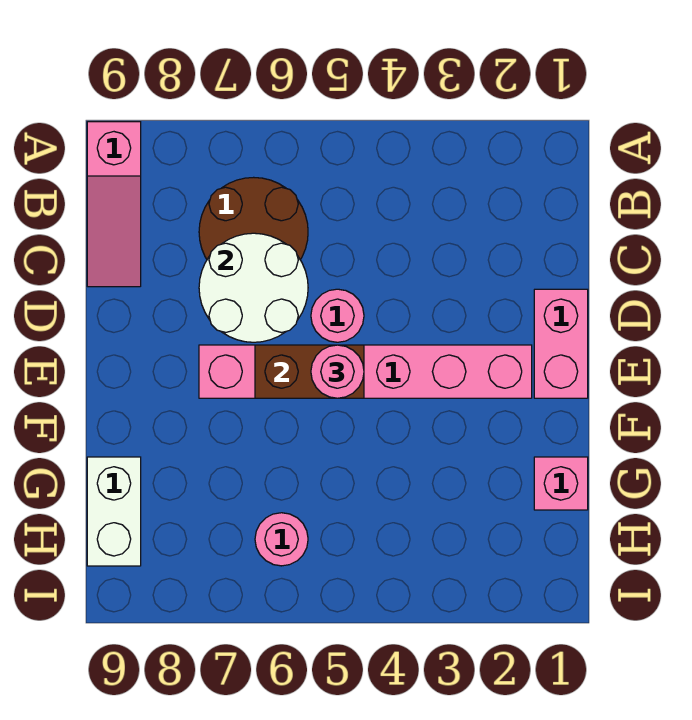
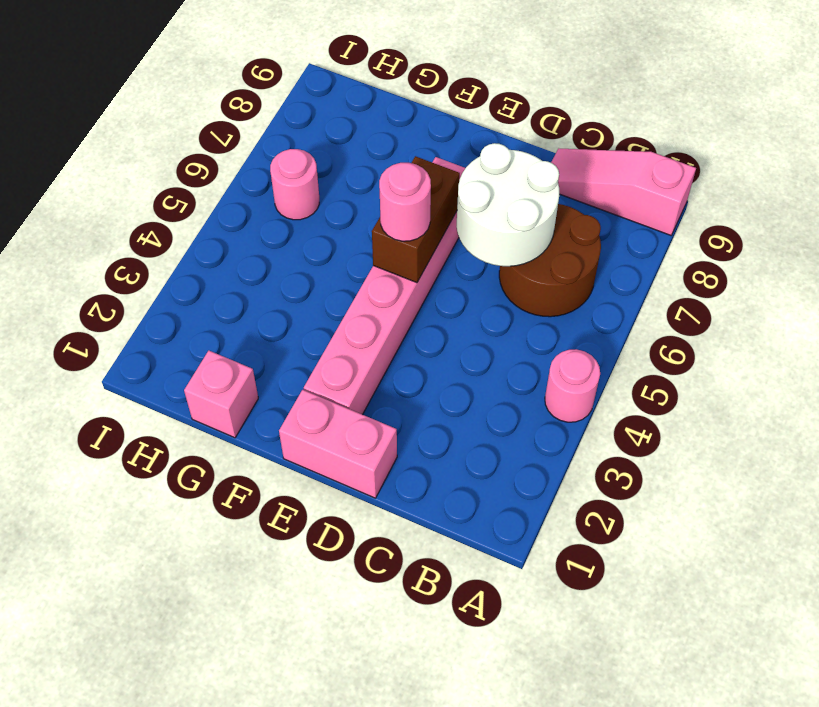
pink 1x1 round brick [311,289,364,342] -> pink 1x1 round brick moved to [545,349,600,422]
white 1x2 brick [87,457,141,566] -> none

